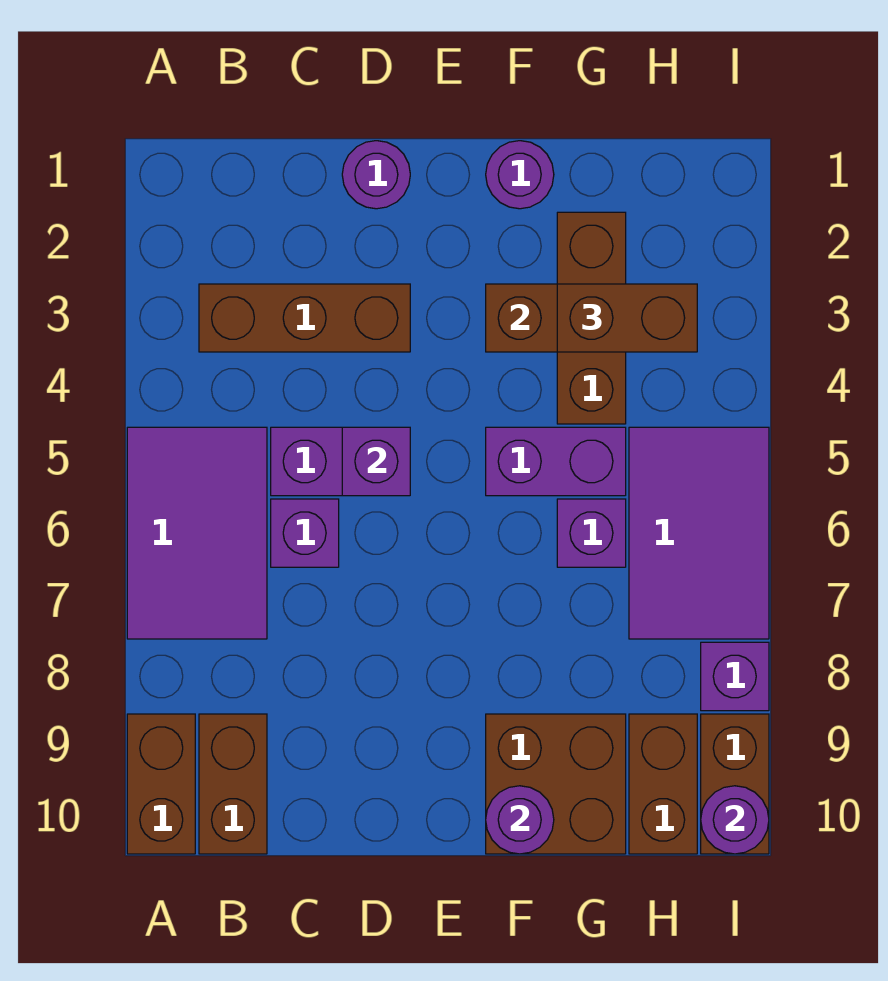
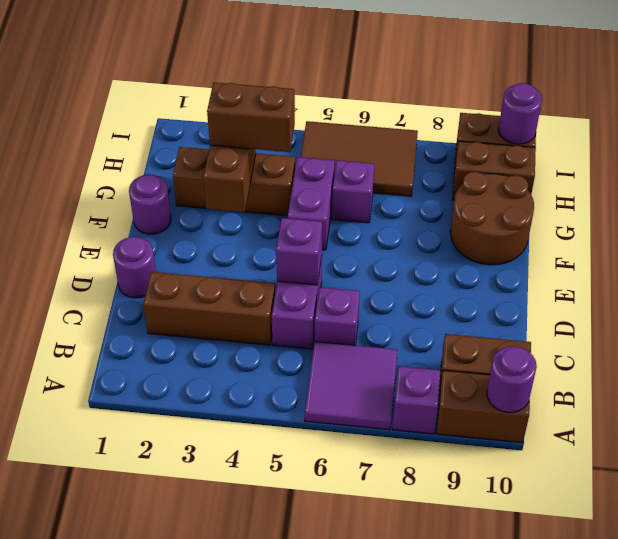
purple 2x3 tile [127,427,267,639] -> purple 2x2 tile [305,342,398,430]
brown 1x3 brick [199,284,410,352] -> brown 1x3 brick turned to [143,272,275,345]
brown 2x2 brick [486,714,626,854] -> brown 2x2 round brick [450,172,534,265]
purple 1x1 round brick [486,786,554,854] -> purple 1x1 round brick moved to [487,346,537,413]
brown 1x2 brick [557,284,697,352] -> brown 1x2 brick turned to [207,82,295,152]
purple 2x3 tile [629,427,769,639] -> brown 2x3 tile [301,121,418,196]
purple 1x1 brick [701,642,769,711] -> purple 1x1 brick moved to [392,366,441,434]

